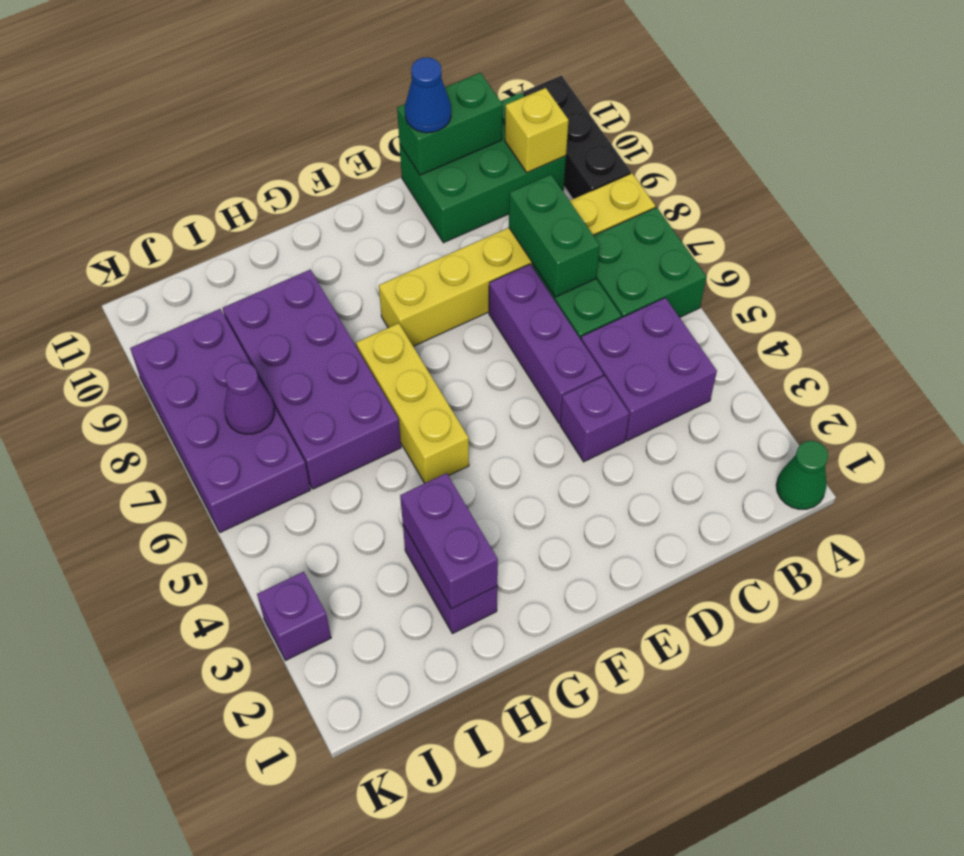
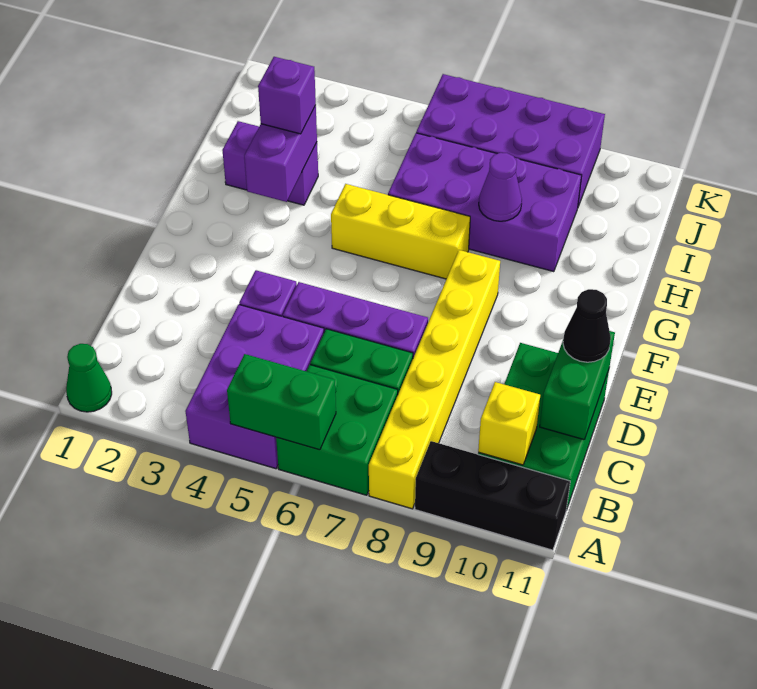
purple 2x2 brick [581,298,717,441] -> purple 2x3 brick [185,304,324,469]
green 1x2 brick [509,175,600,297] -> green 1x2 brick moved to [227,354,336,450]
blue 1x1 cone [405,57,451,133] -> black 1x1 cone [563,289,611,362]
purple 1x2 brick [400,473,498,609] -> purple 1x2 brick turned to [244,106,317,202]
purple 1x1 cone [224,362,274,434] -> purple 1x1 cone moved to [479,153,522,221]
purple 1x1 brick [257,572,331,661] -> purple 1x1 brick moved to [258,57,316,134]

